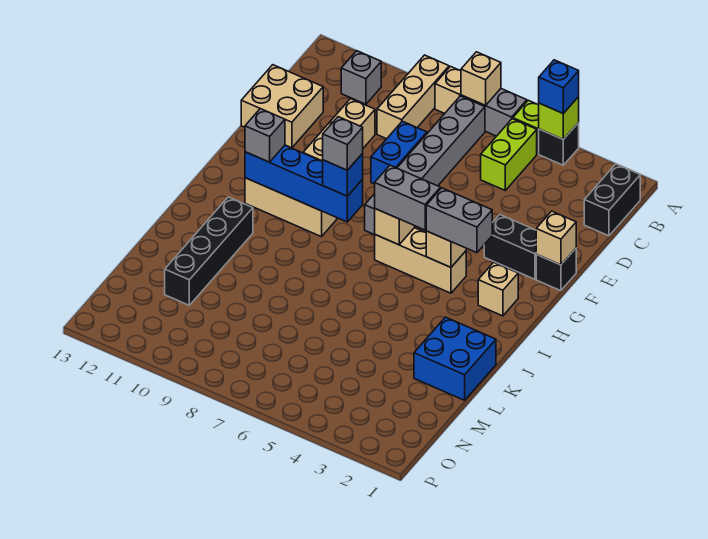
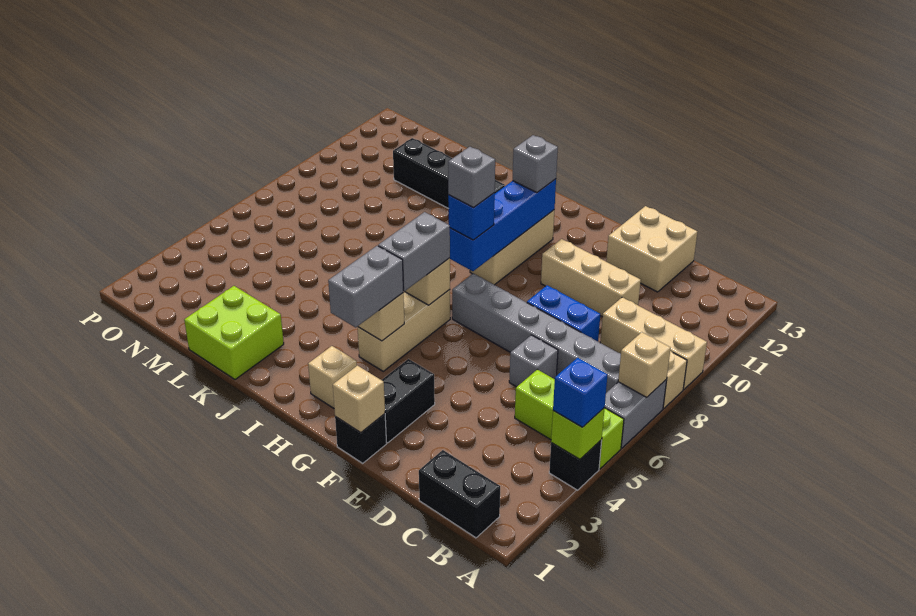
grey 1x1 brick [341,51,381,104] -> grey 1x1 brick moved to [509,335,558,387]
blue 2x2 brick [414,317,496,400] -> lime 2x2 brick [184,286,284,379]

